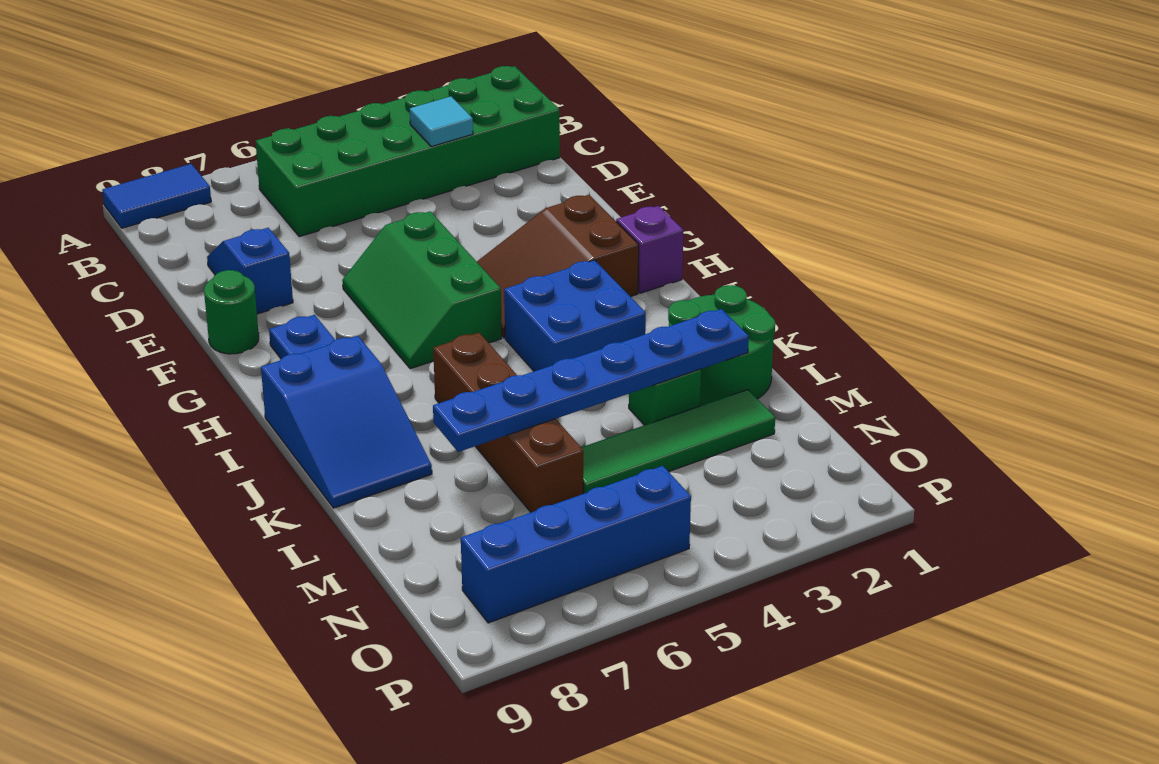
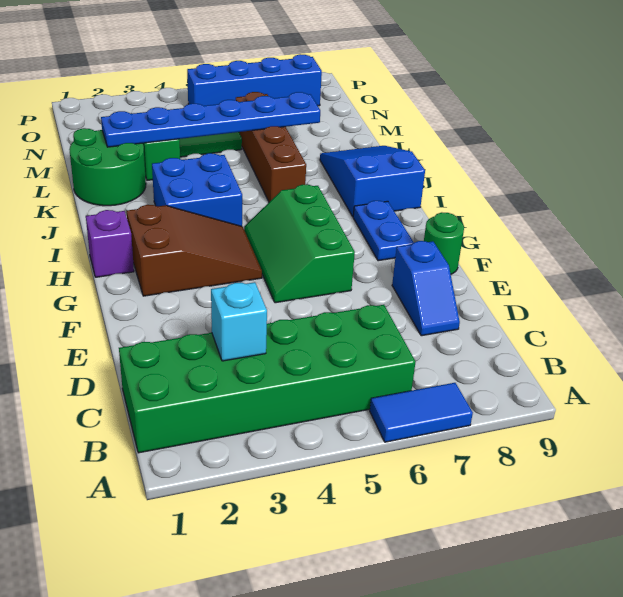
blue 1x2 tile [102,164,211,228] -> blue 1x2 tile moved to [370,383,473,442]
cyan 1x1 tile [410,97,473,147] -> cyan 1x1 brick [211,282,267,361]
green 2x3 slope [342,211,502,369] -> green 2x3 slope turned to [244,184,355,303]

